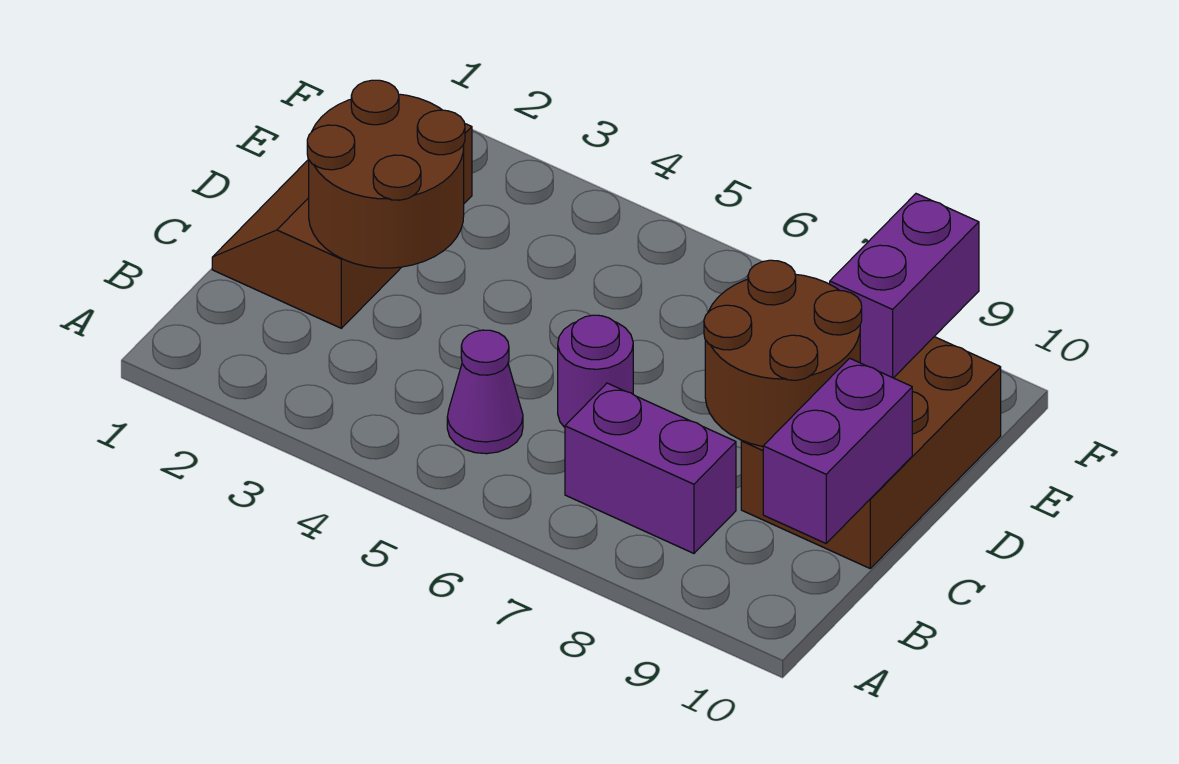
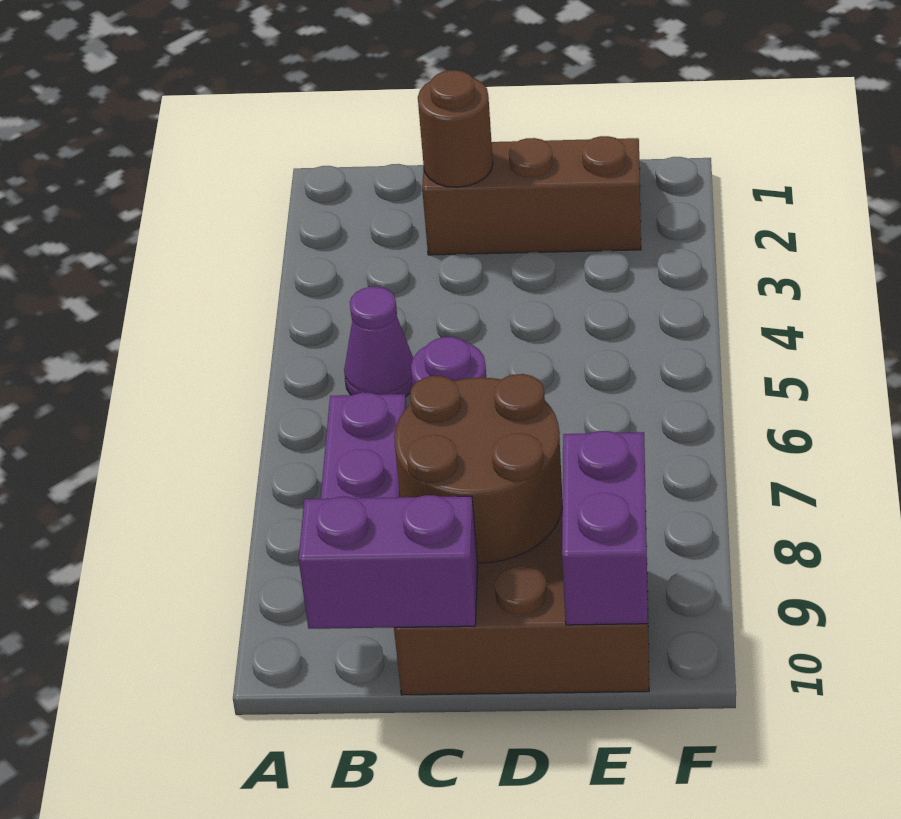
brown 2x2 round brick [307,80,465,268] -> brown 1x1 round brick [418,70,493,187]
purple 1x2 brick [830,194,979,378] -> purple 1x2 brick turned to [562,431,648,625]

